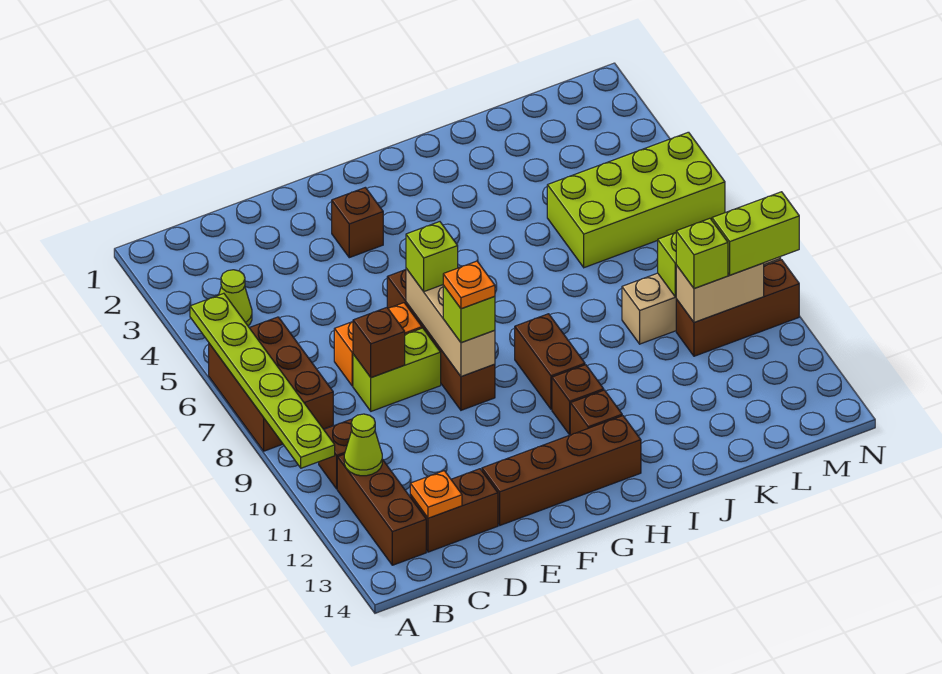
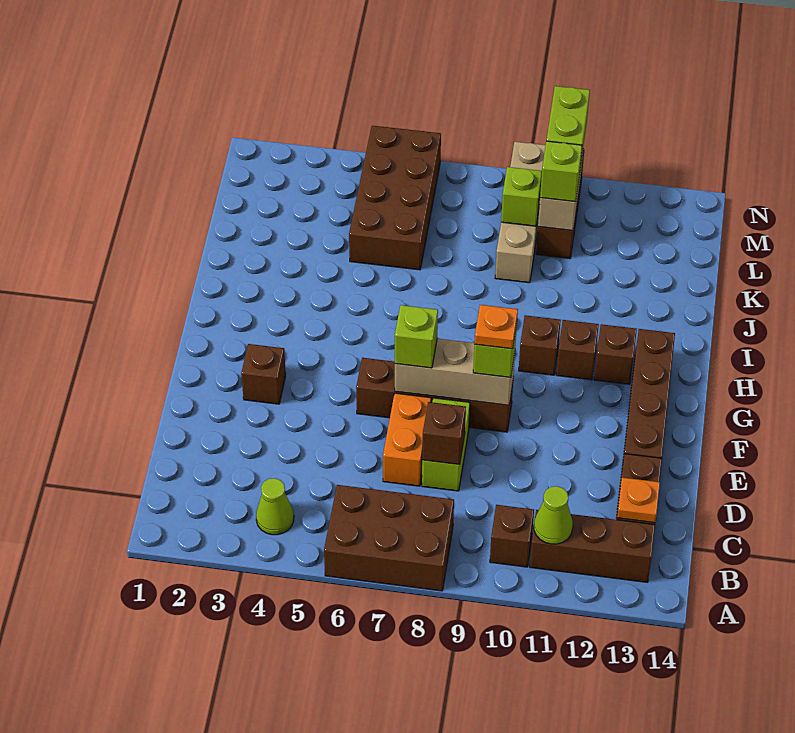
lime 1x6 plate [190,293,335,468] -> none
brown 1x2 brick [515,314,585,409] -> brown 1x1 brick [519,315,561,375]
lime 2x4 brick [547,132,725,268] -> brown 2x4 brick [349,126,441,270]

